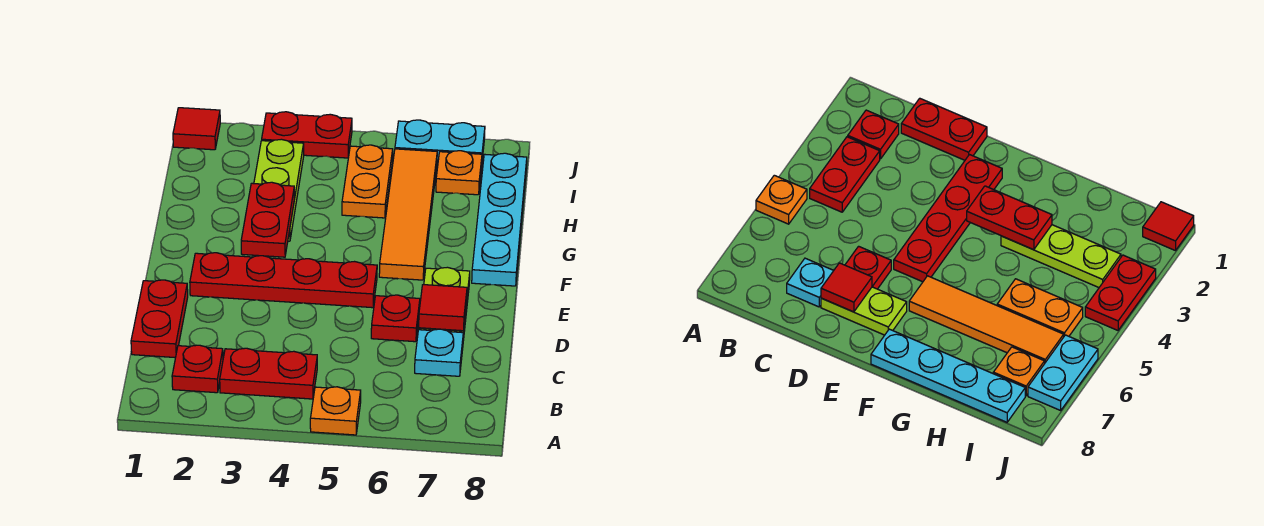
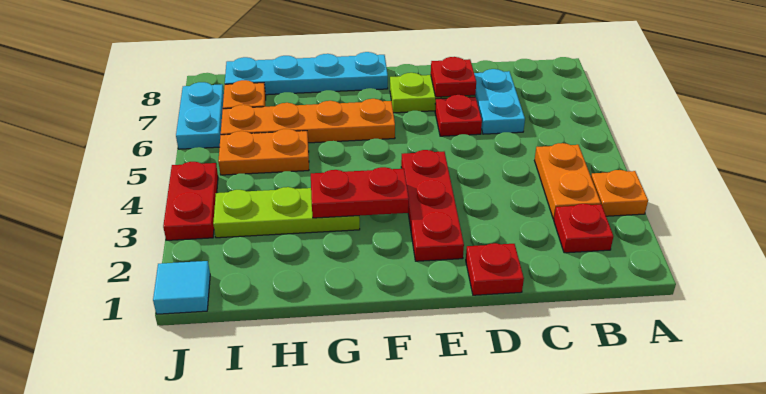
orange 1x1 plate [310,387,361,435] -> orange 1x1 plate moved to [591,170,648,216]
red 1x2 plate [220,348,317,399] -> orange 1x2 plate [535,143,601,219]
red 1x2 plate [131,280,188,358] -> red 1x1 plate [466,243,524,295]
cyan 1x1 plate [415,329,463,376] -> cyan 1x2 plate [474,69,525,134]
red 1x1 tile [419,285,467,331] -> red 1x1 plate [431,57,476,97]
red 1x4 plate [190,253,377,308] -> red 1x3 plate [401,150,464,261]
orange 1x4 tile [379,149,437,280] -> orange 1x4 plate [221,99,395,143]
red 1x1 tile [173,108,220,150] -> cyan 1x1 tile [153,261,210,314]

